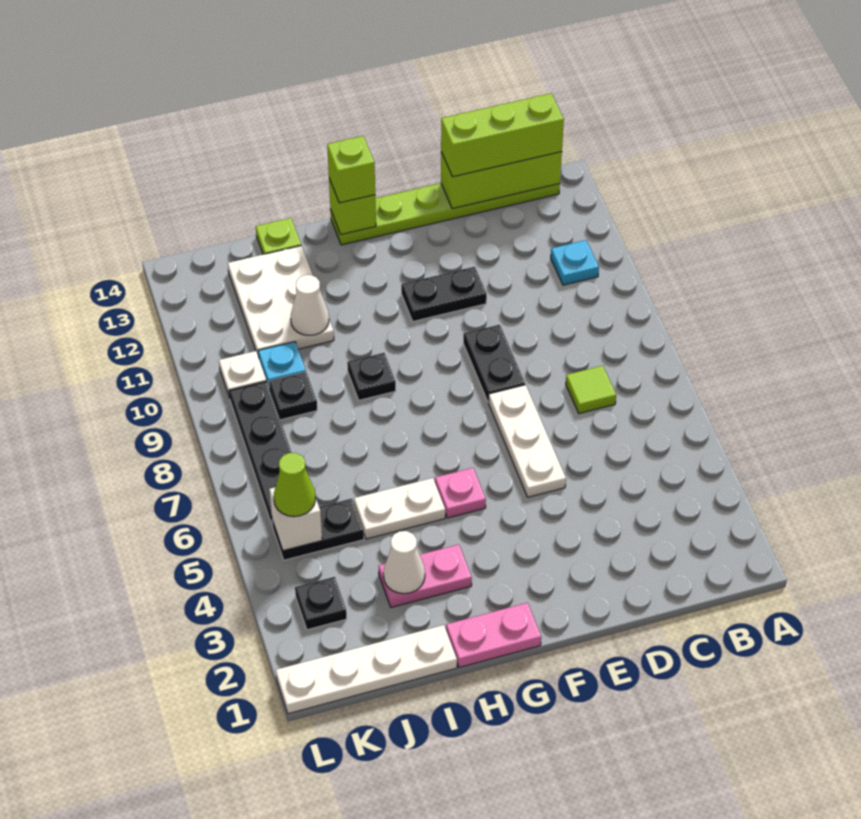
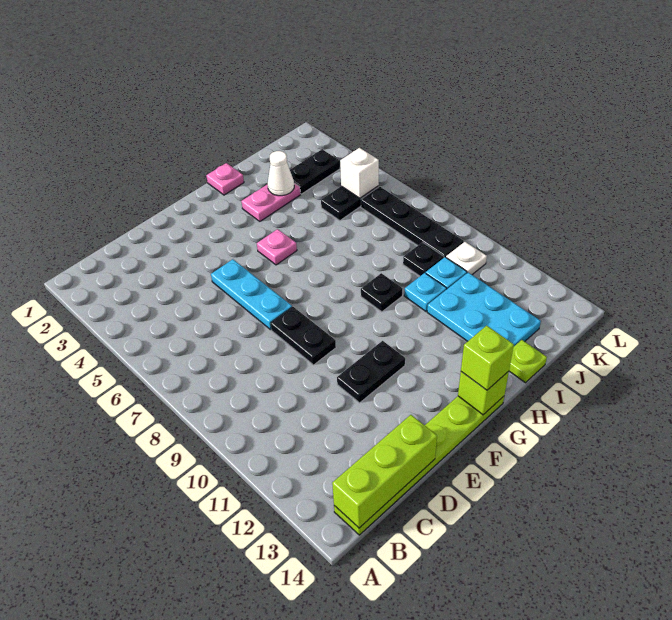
cyan 1x1 plate [551,240,599,285] -> cyan 1x1 plate moved to [404,273,447,311]
lime 1x3 brick [441,94,564,177] -> none
lime 1x1 tile [566,366,616,414] -> none
white 1x3 plate [488,385,566,497] -> cyan 1x3 plate [211,259,292,330]
pink 1x2 plate [446,603,541,668] -> pink 1x1 plate [206,163,244,195]
white 1x2 plate [354,478,445,539] -> none
white 1x4 plate [276,625,457,714] -> none
white 2x3 plate [228,246,334,357] -> cyan 2x3 plate [427,273,541,346]
white 1x1 cone [291,275,329,335] -> none
black 1x1 plate [295,577,347,630] -> black 1x2 plate [290,149,340,194]
lime 1x1 cone [274,453,316,517] -> none

